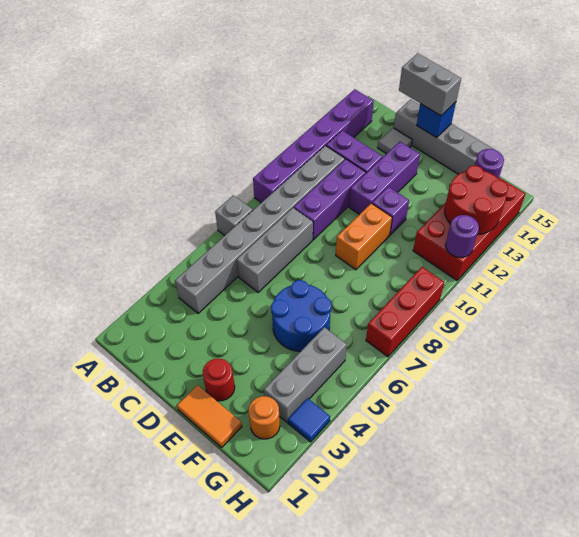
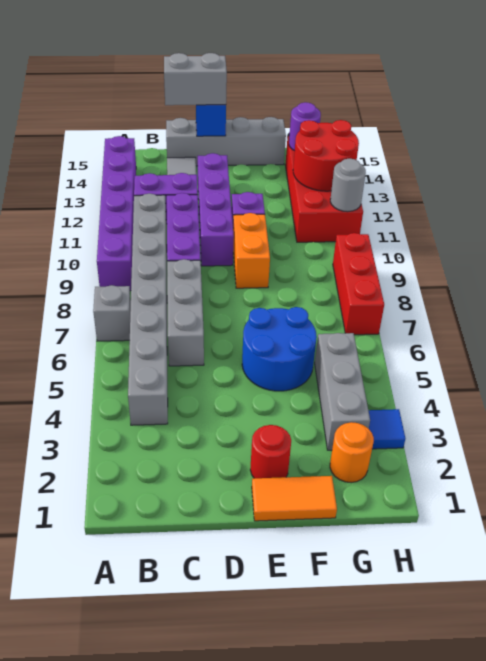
purple 1x3 brick [349,142,420,215] -> purple 1x4 brick [198,153,234,266]
purple 1x1 round brick [446,215,479,258] -> grey 1x1 round brick [330,158,366,212]

